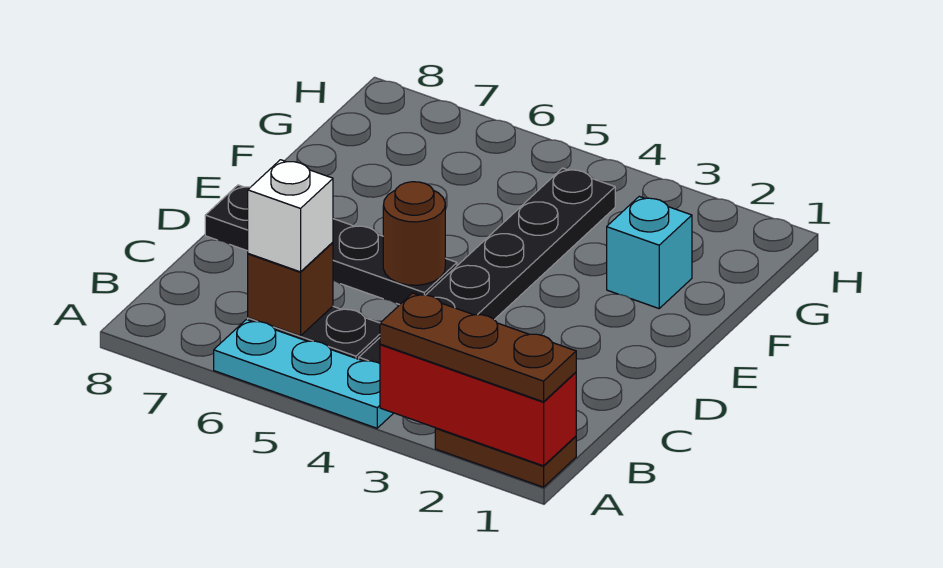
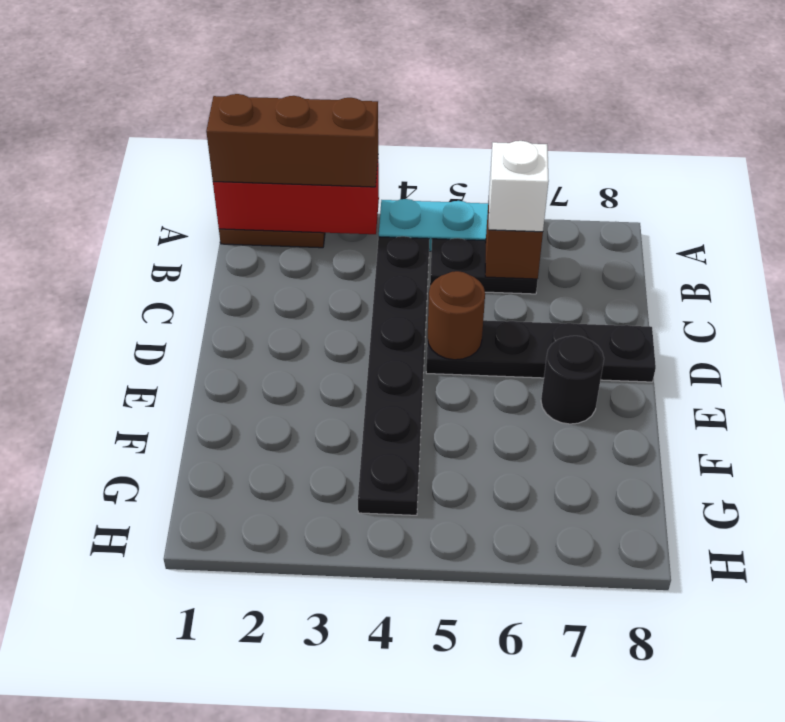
brown 1x3 plate [380,293,576,402] -> brown 1x3 brick [206,94,378,187]
none -> black 1x1 round brick [541,336,604,424]
cyan 1x1 brick [607,196,692,308] -> none

